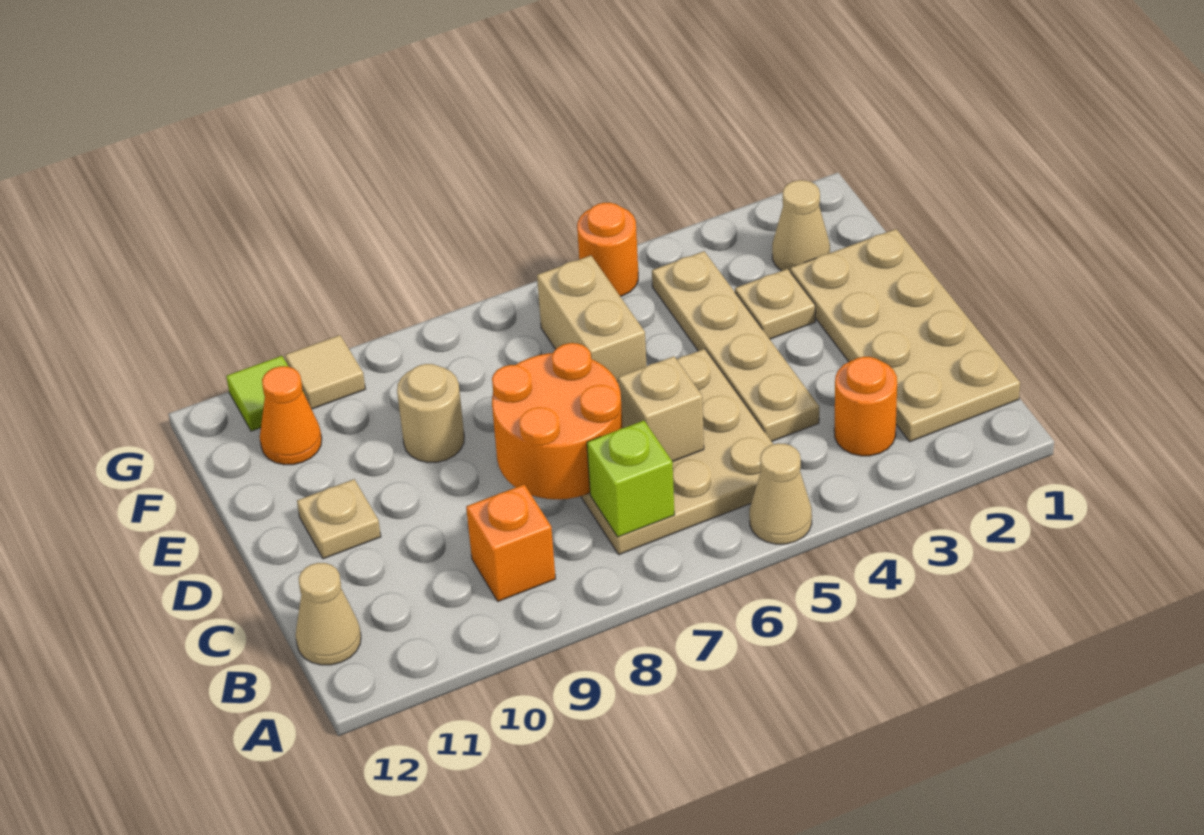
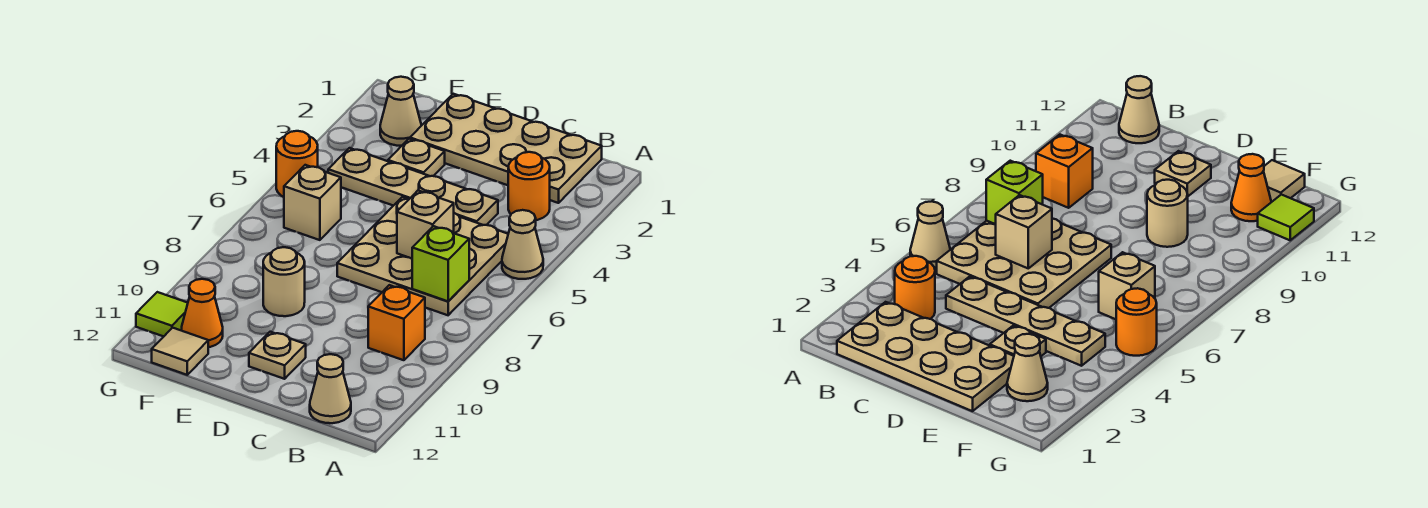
orange 2x2 round brick [492,343,623,499] -> none
tan 1x2 brick [537,255,647,381] -> tan 1x1 brick [284,165,341,240]
tan 1x1 tile [285,335,365,409] -> tan 1x1 tile moved to [152,328,208,375]

